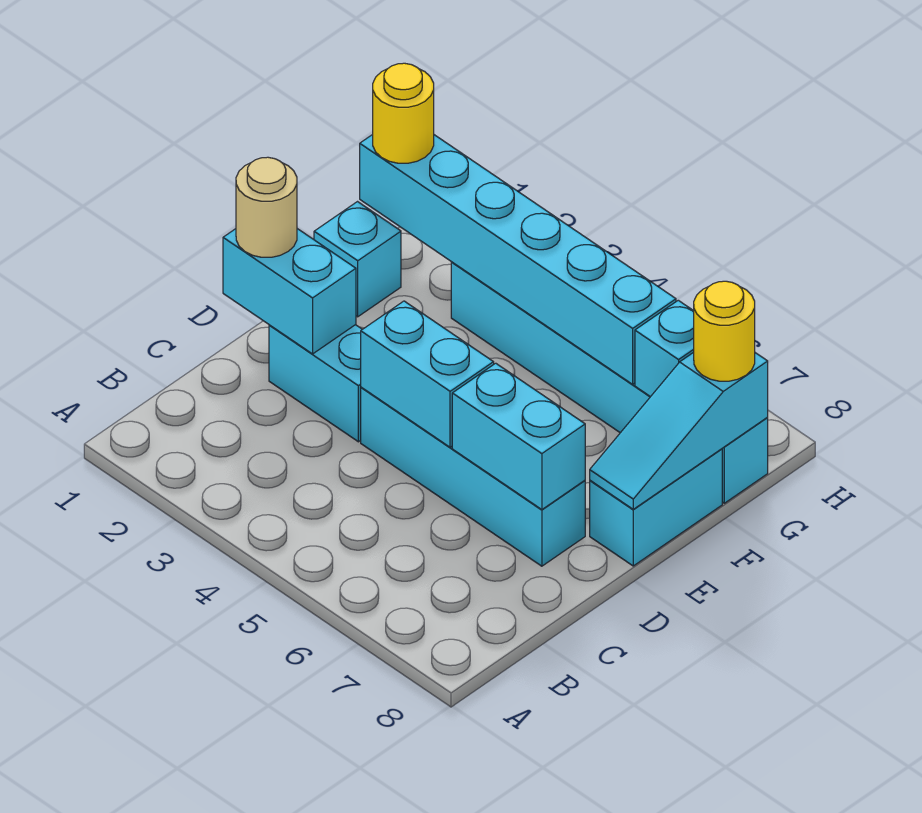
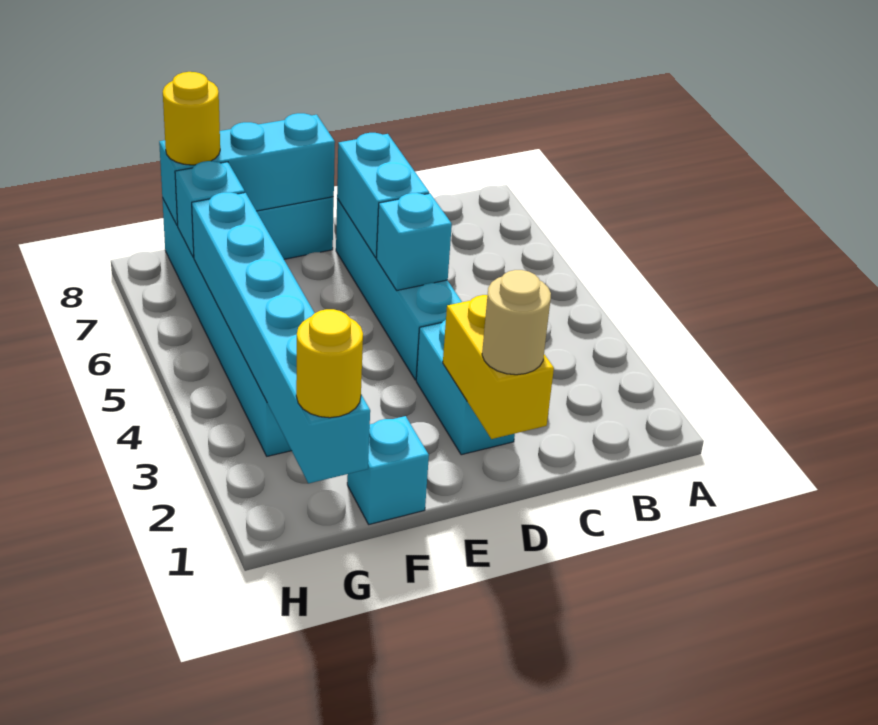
cyan 1x2 brick [223,229,356,354] -> yellow 1x2 brick [443,295,554,439]
cyan 1x2 brick [361,301,494,447] -> cyan 1x1 brick [376,193,452,290]
cyan 1x3 slope [590,352,768,509] -> cyan 1x3 brick [159,113,335,226]

